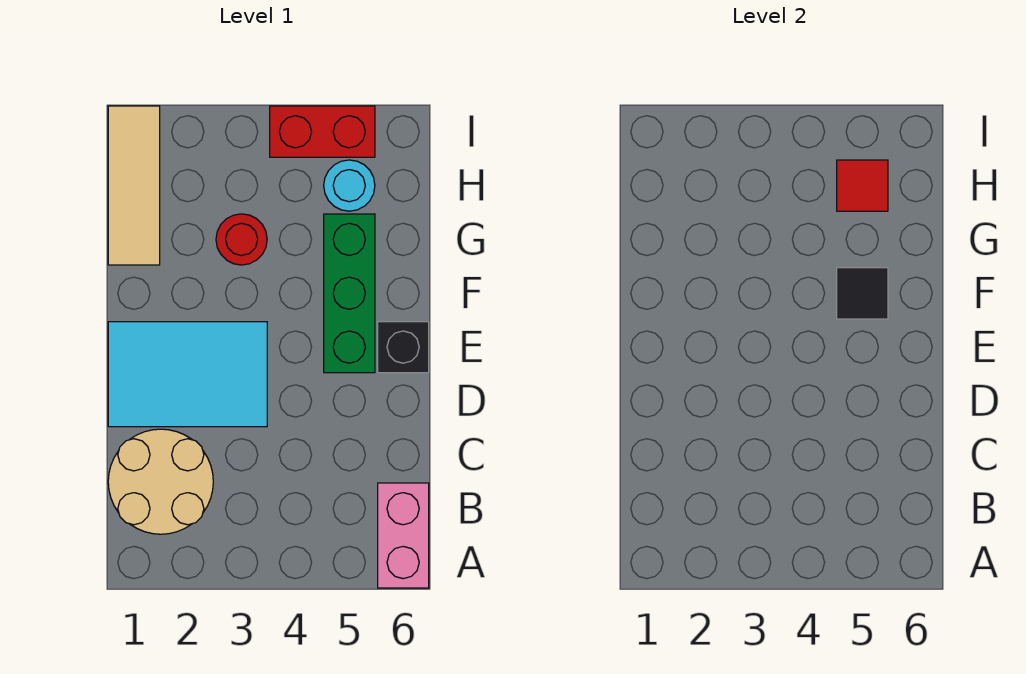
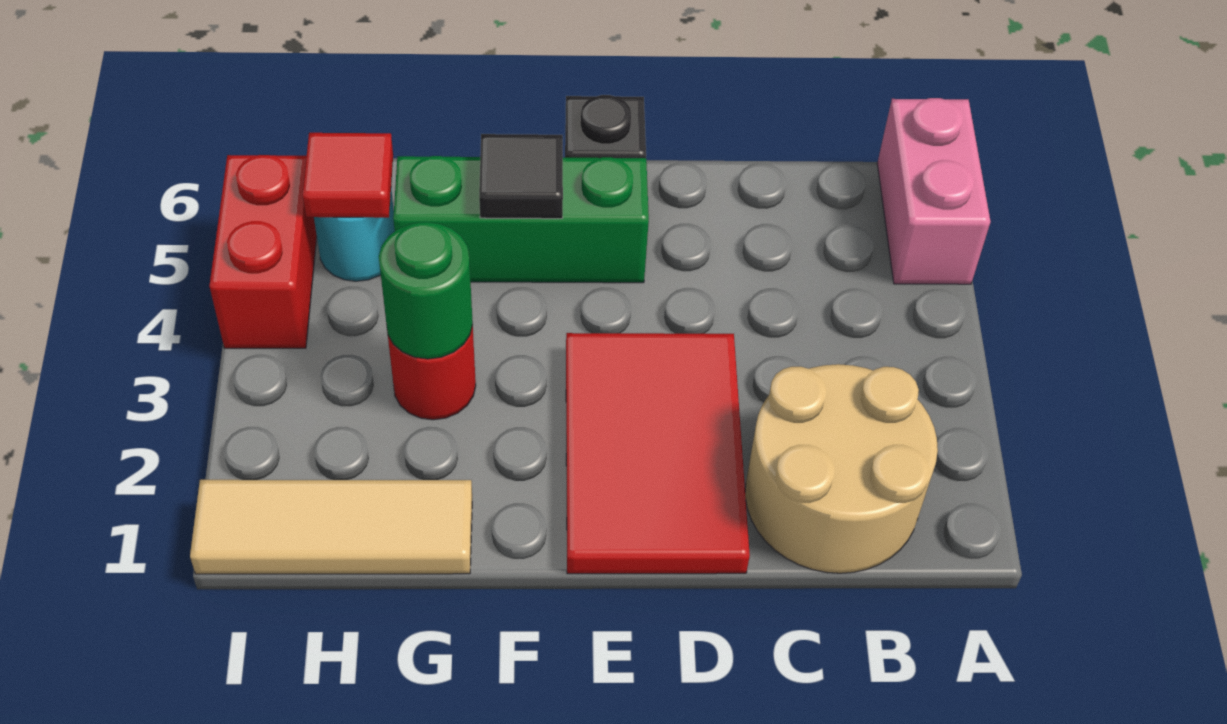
pink 1x2 brick [378,483,429,588] -> pink 1x2 brick turned to [877,98,991,284]
cyan 2x3 tile [108,322,267,427] -> red 2x3 tile [566,333,750,574]
none -> green 1x1 round brick [379,222,473,359]

